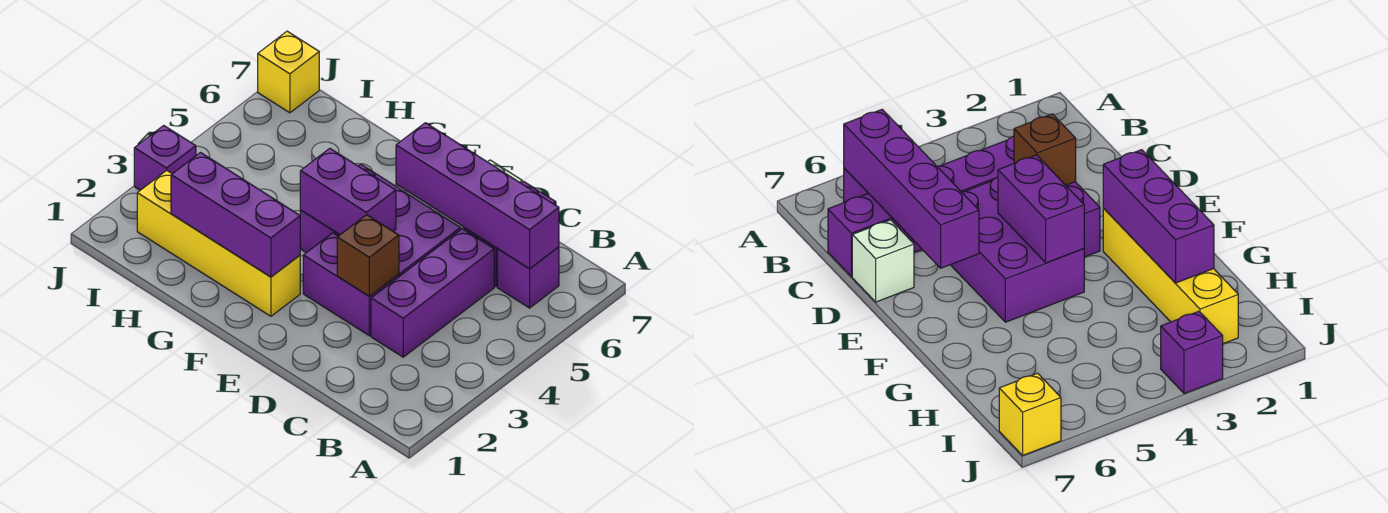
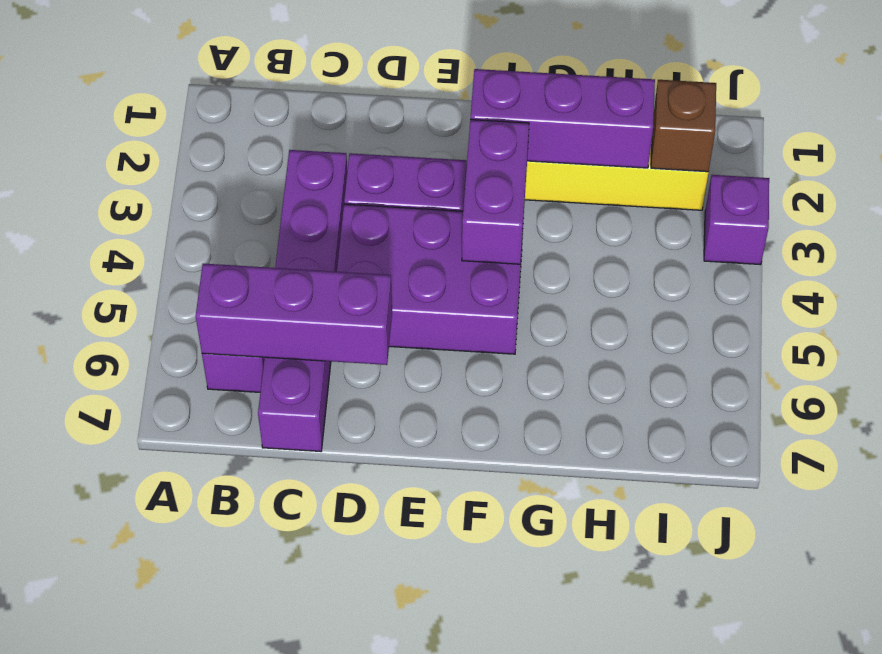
purple 1x4 brick [396,123,559,269] -> purple 1x3 brick [196,264,392,365]
brown 1x1 brick [337,215,399,297] -> brown 1x1 brick moved to [651,80,716,172]
white 1x1 brick [852,220,914,302] -> none
purple 1x2 brick [300,148,396,235] -> purple 1x2 brick turned to [462,120,529,264]
yellow 1x1 brick [258,31,319,113] -> none

